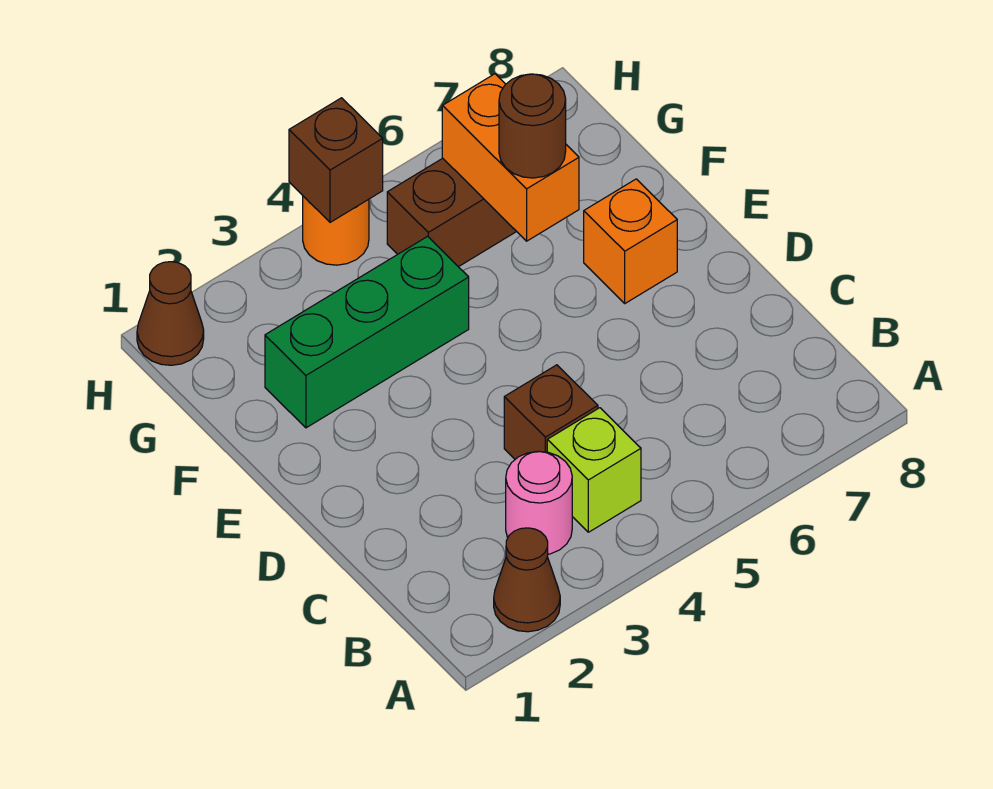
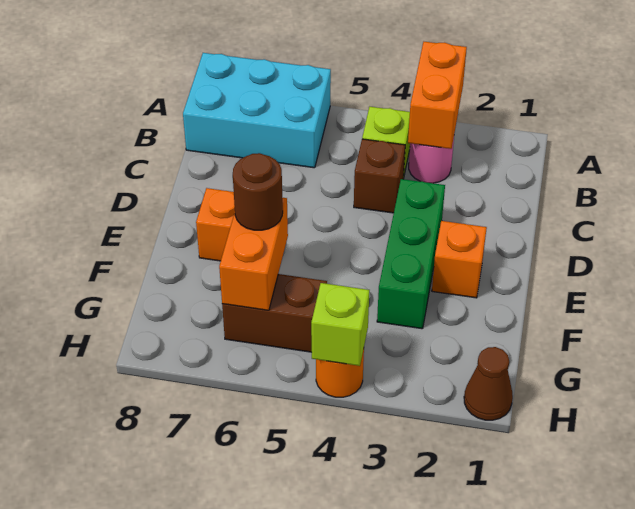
brown 1x1 cone [494,528,560,632] -> none
none -> orange 1x2 brick [408,42,467,149]
none -> cyan 2x3 brick [183,53,331,168]
none -> orange 1x1 brick [432,221,487,298]
green 1x3 brick [265,236,469,428] -> green 1x3 brick turned to [377,179,445,329]
brown 1x1 brick [289,98,383,222] -> lime 1x1 brick [311,283,369,366]

